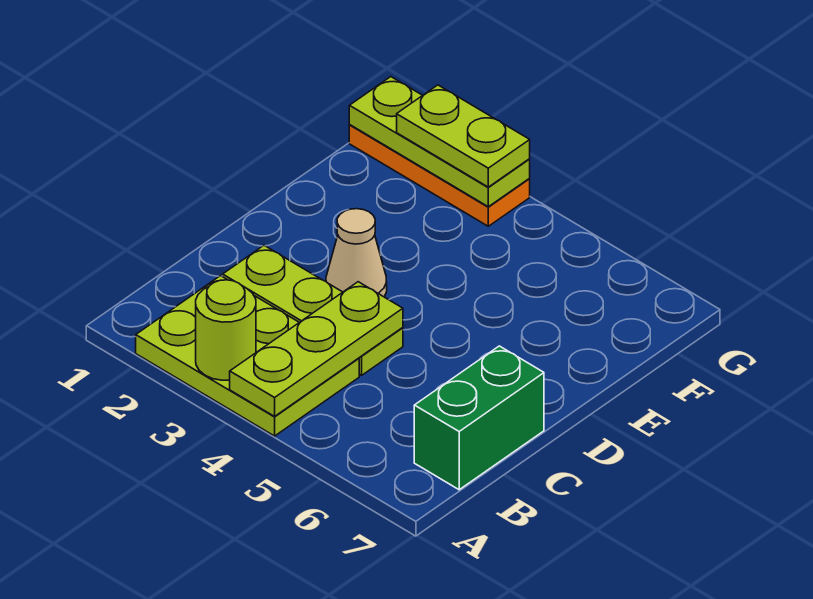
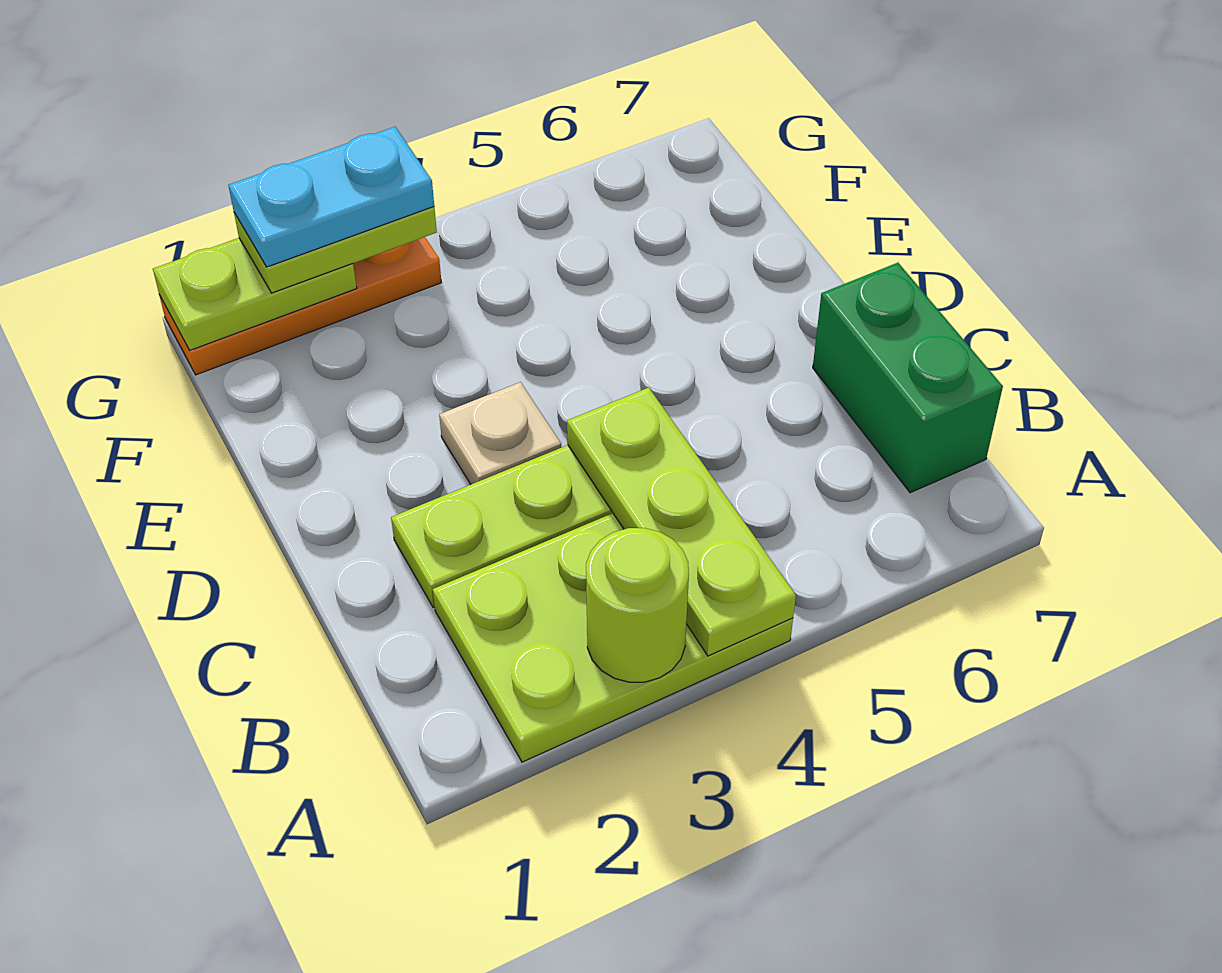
tan 1x1 cone [326,209,387,297] -> tan 1x1 plate [439,382,561,484]
lime 1x3 plate [349,77,530,207] -> lime 1x2 plate [153,238,357,350]
none -> cyan 1x2 plate [228,127,434,267]

